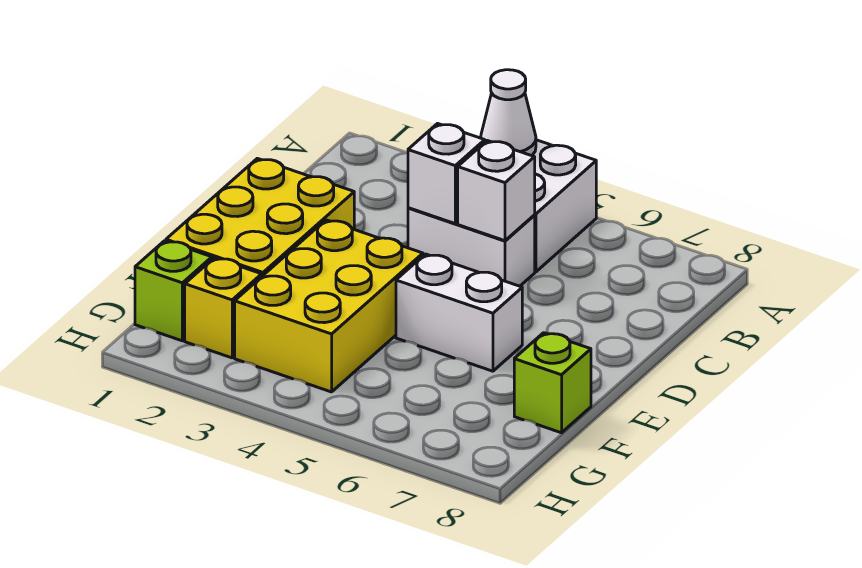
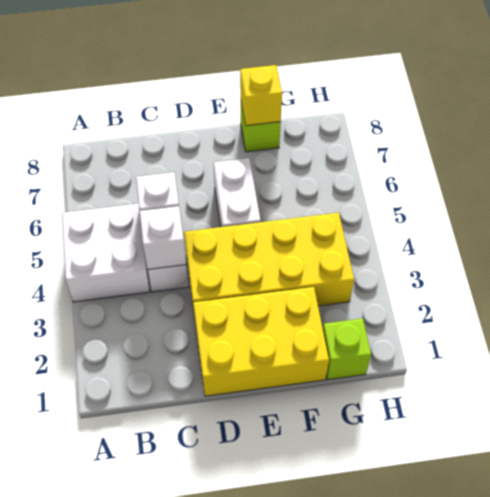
white 1x1 cone [481,70,536,156] -> none
yellow 2x3 brick [235,220,423,392] -> yellow 2x4 brick [184,213,354,317]
yellow 1x1 brick [185,258,262,358] -> yellow 1x1 brick moved to [240,65,282,126]

